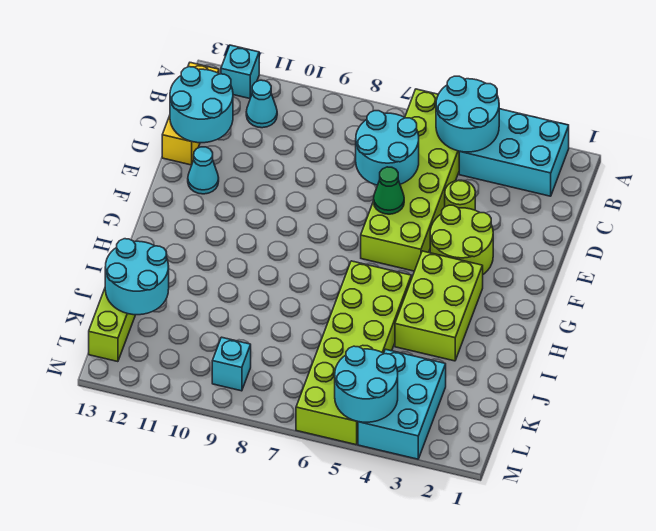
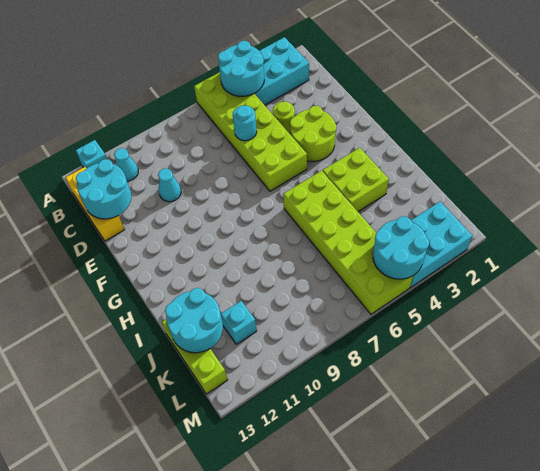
cyan 2x2 round brick [356,111,419,185] -> cyan 1x1 round brick [233,106,257,141]
green 1x1 cone [374,167,404,214] -> none
cyan 1x1 cone [188,147,219,194] -> cyan 1x1 cone moved to [158,168,181,202]
lime 2x3 brick [395,251,483,361] -> lime 2x2 brick [323,148,389,212]
cyan 2x3 brick [358,349,446,459] -> cyan 2x3 brick turned to [410,202,473,287]
cyan 1x1 brick [212,337,251,391] -> cyan 1x1 brick moved to [221,301,257,344]

